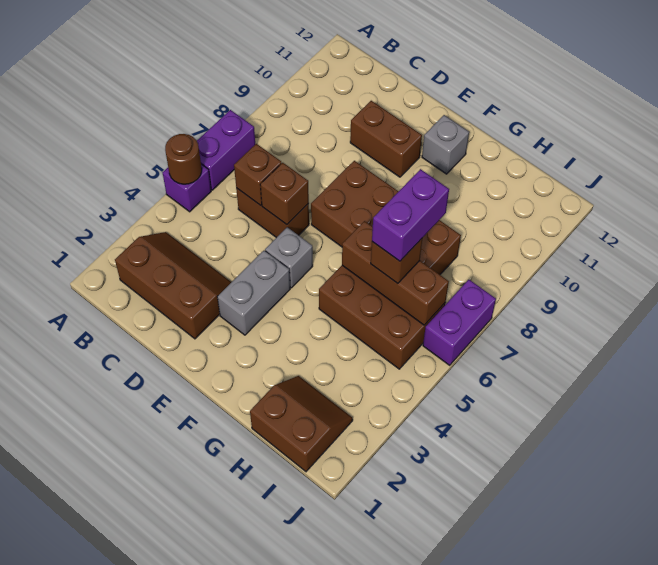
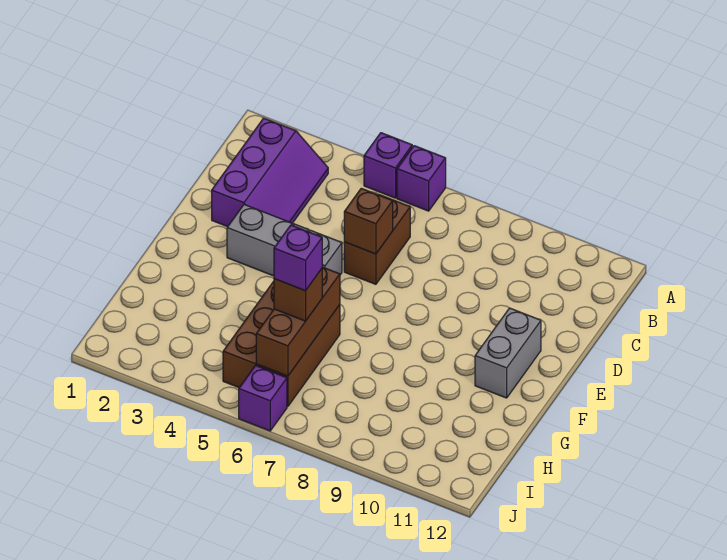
brown 1x1 round brick [165,134,202,184] -> none
purple 1x2 brick [197,110,255,190] -> purple 1x1 brick [397,146,446,211]
brown 2x3 slope [115,232,231,339] -> purple 2x3 slope [212,118,328,227]
brown 1x1 brick [234,144,282,205] -> none
brown 1x2 brick [350,101,422,177] -> none
brown 2x4 brick [311,161,461,275] -> none
grey 1x1 brick [422,115,469,174] -> grey 1x2 brick [475,308,541,398]
brown 2x2 slope [250,376,353,472] -> none
purple 1x2 brick [372,169,449,261] -> purple 1x1 brick [274,225,322,291]
purple 1x2 brick [423,280,496,365] -> purple 1x1 brick [239,365,287,431]

